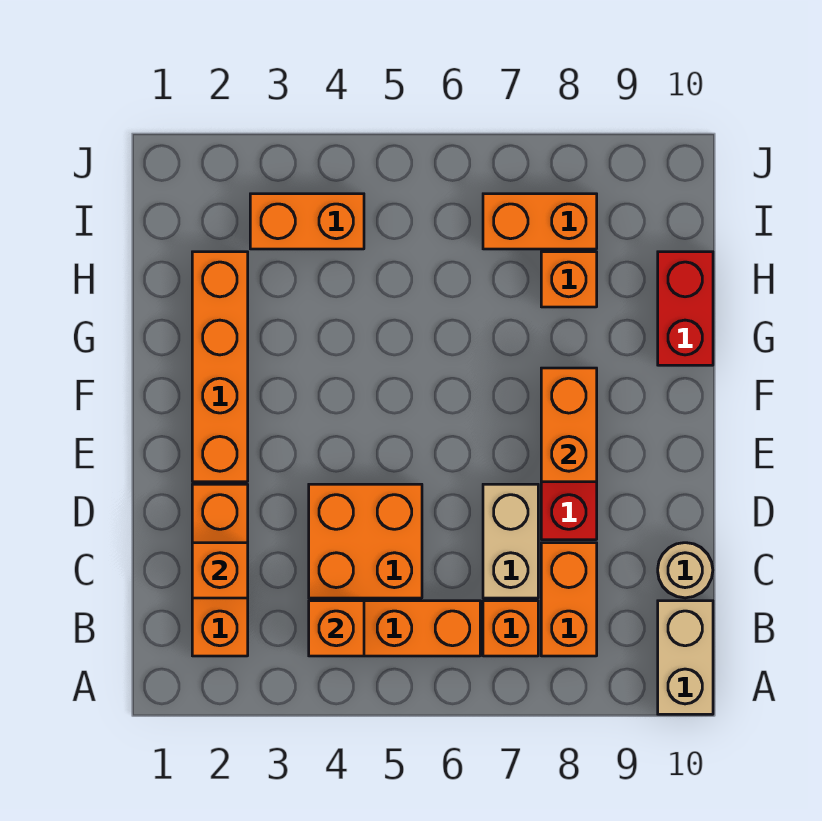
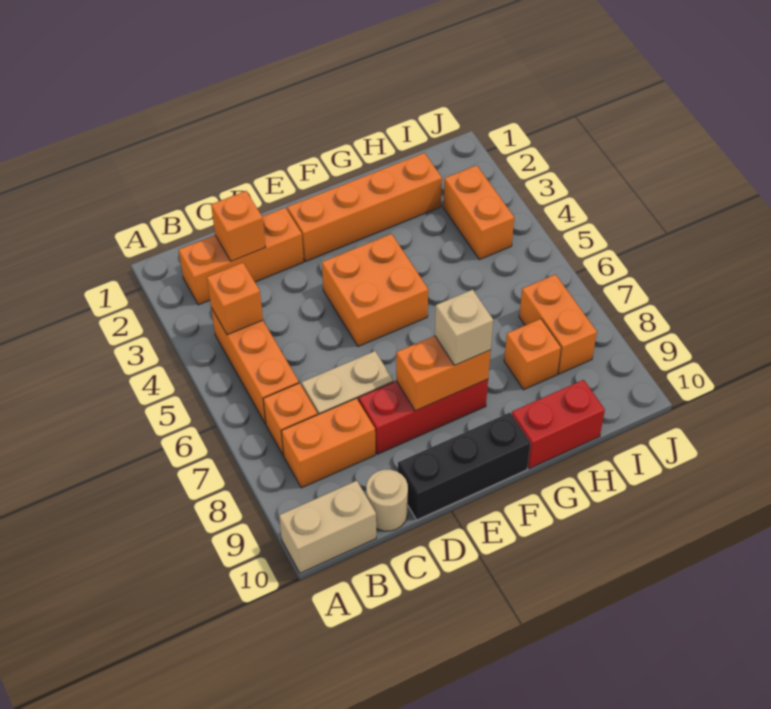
orange 2x2 brick [309,484,422,598] -> orange 2x2 brick moved to [322,234,428,347]
none -> black 1x3 brick [398,413,531,520]
none -> tan 1x1 brick [435,290,493,365]

